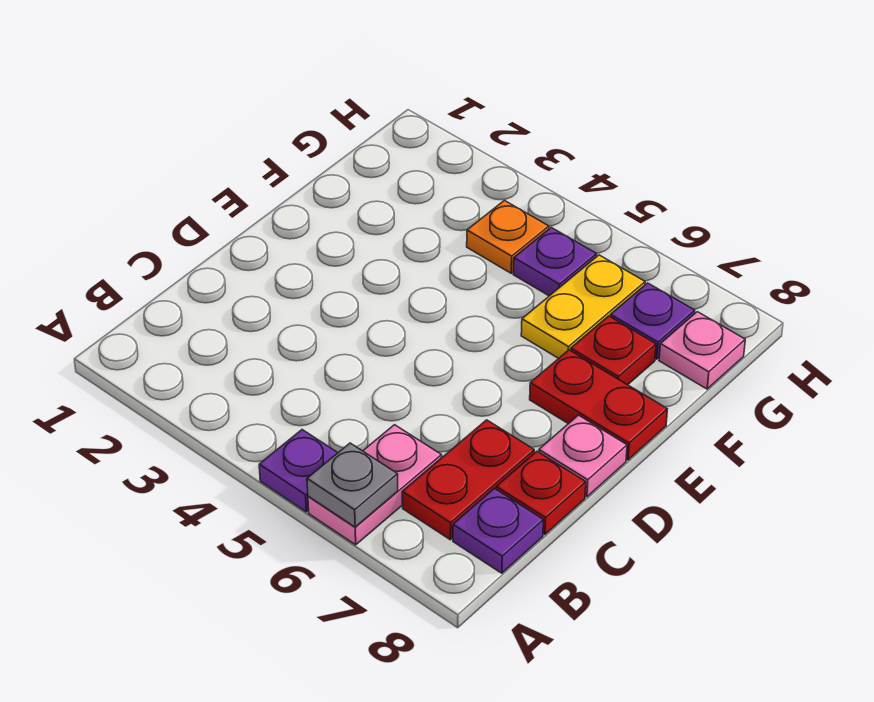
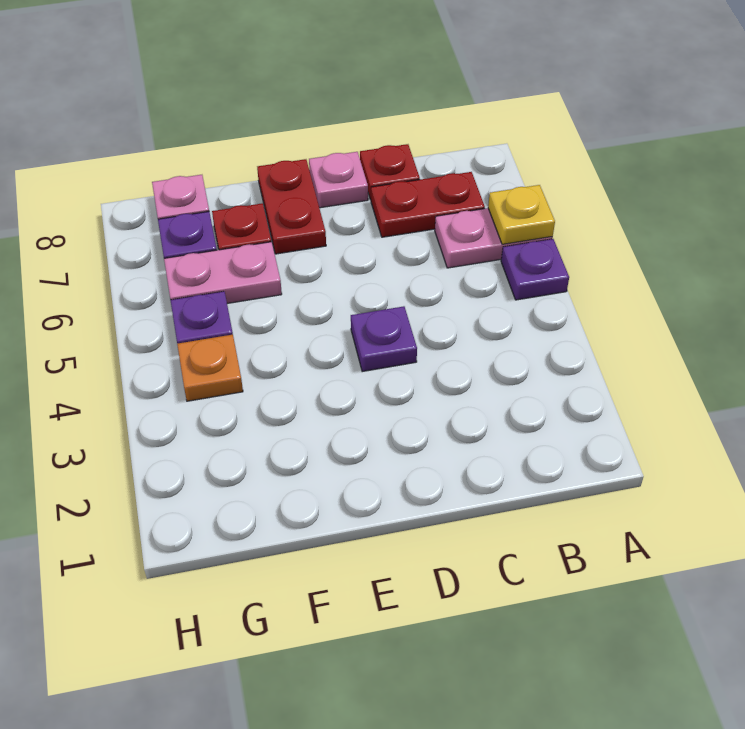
grey 1x1 plate [307,443,398,527] -> yellow 1x1 plate [488,185,555,244]
purple 1x1 plate [453,488,543,573] -> purple 1x1 plate moved to [351,306,417,371]
yellow 1x2 plate [521,255,645,358] -> pink 1x2 plate [164,242,282,303]

